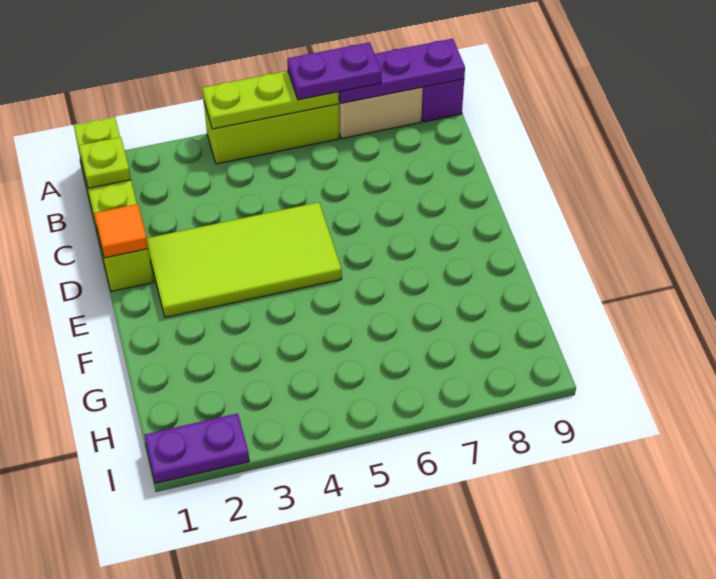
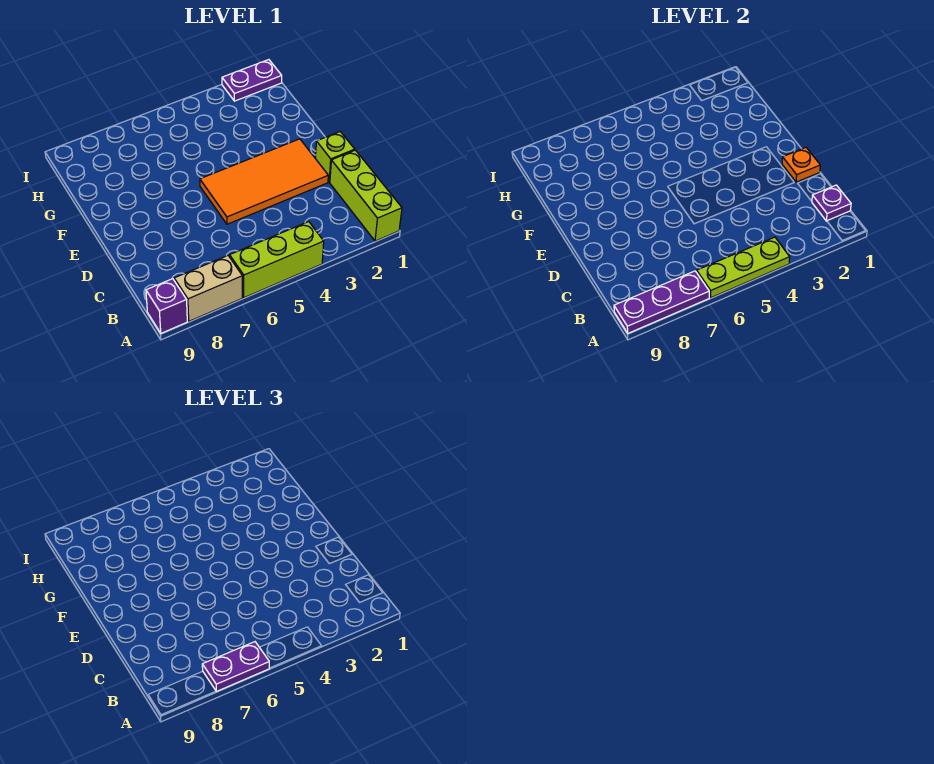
lime 1x1 plate [79,137,131,188] -> purple 1x1 plate [812,185,851,221]
orange 1x1 tile [94,204,148,258] -> orange 1x1 plate [782,148,820,182]
lime 2x4 tile [147,202,342,318] -> orange 2x4 tile [200,139,328,224]

